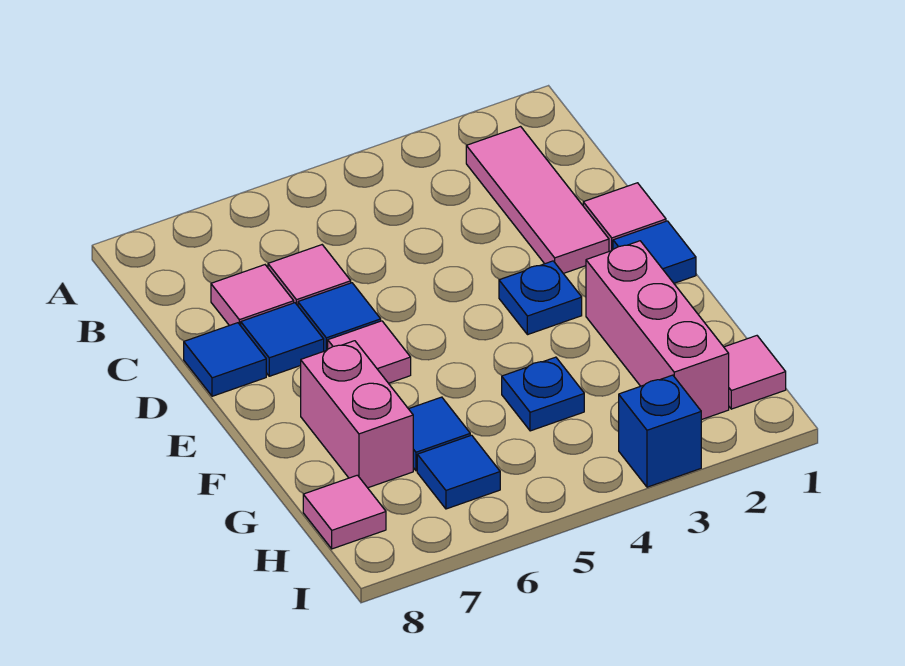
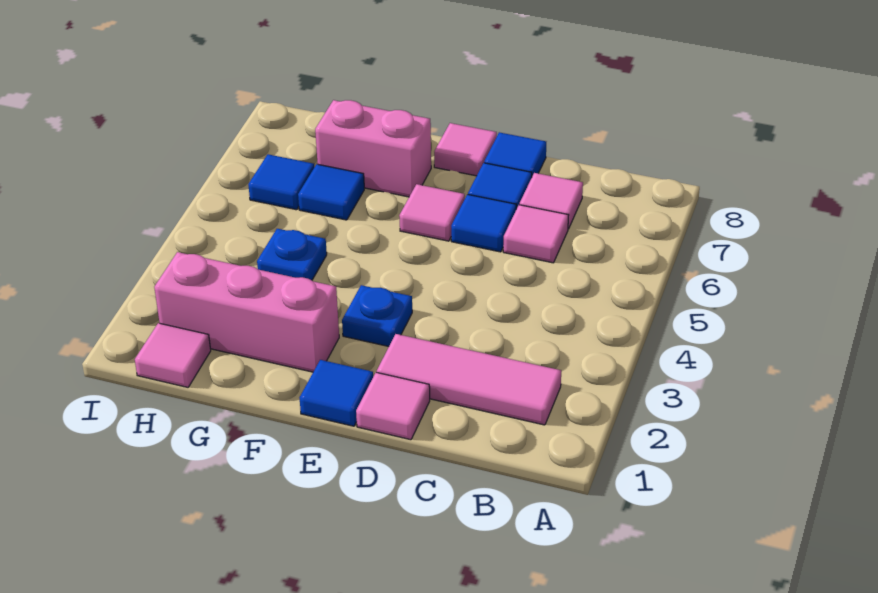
pink 1x1 tile [303,475,386,549] -> pink 1x1 tile moved to [434,123,497,176]
blue 1x1 brick [619,375,701,487] -> none

